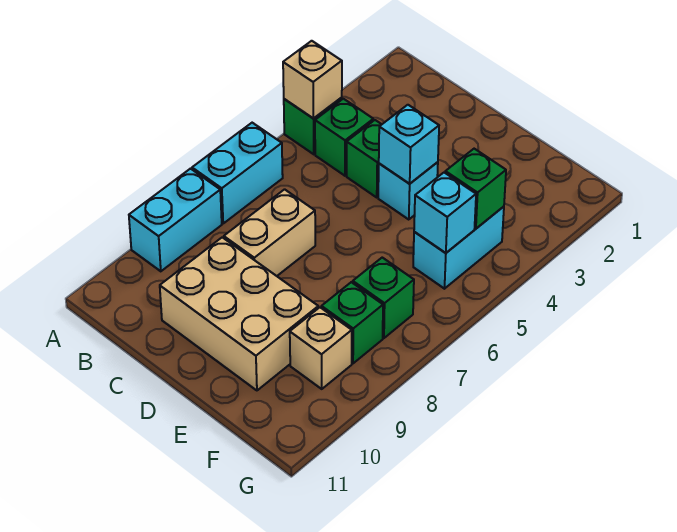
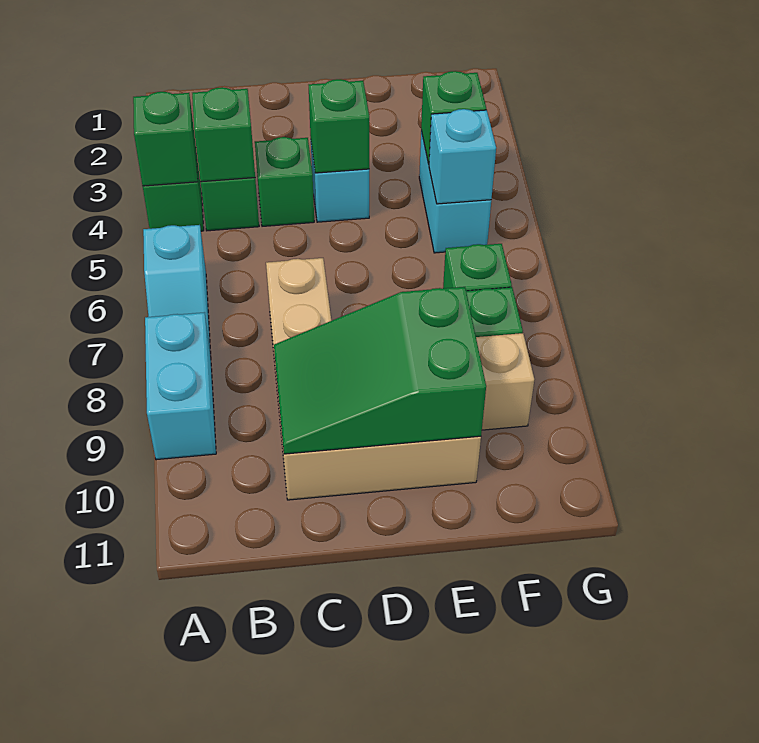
tan 1x1 brick [283,41,342,119] -> green 1x1 brick [133,92,198,186]
cyan 1x2 brick [192,123,283,223] -> cyan 1x2 slope [143,225,211,356]
none -> green 1x1 brick [192,87,255,182]
none -> green 2x3 slope [274,287,486,454]
cyan 1x1 brick [379,105,439,184] -> green 1x1 brick [309,79,369,173]

